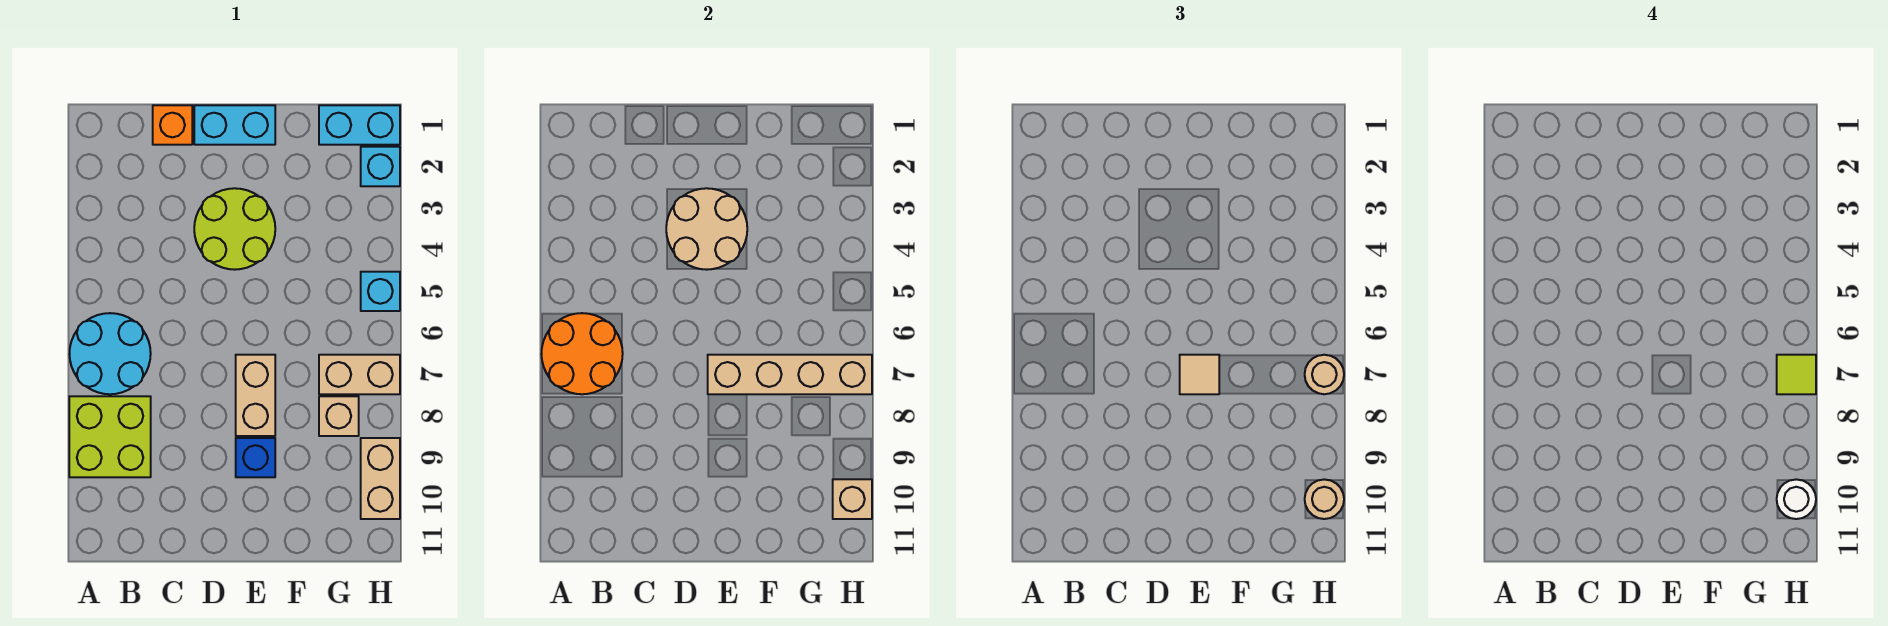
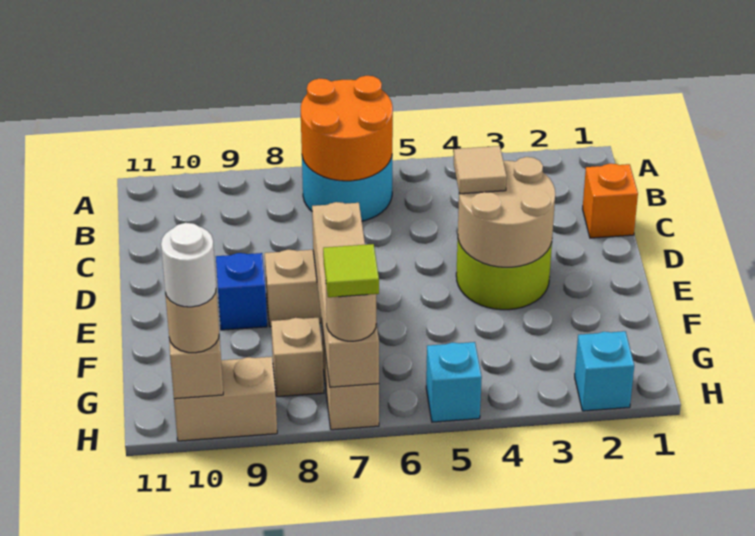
lime 2x2 brick [69,396,151,477] -> none
cyan 1x2 brick [194,105,275,145] -> none
tan 1x1 tile [1180,355,1219,394] -> tan 1x1 tile moved to [454,146,507,194]
cyan 1x2 brick [319,105,400,145] -> none

